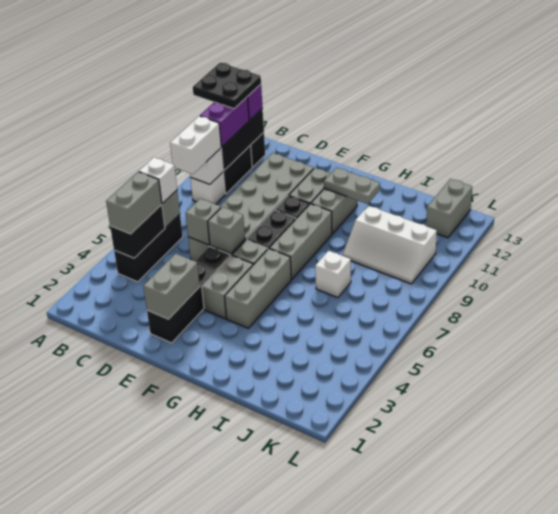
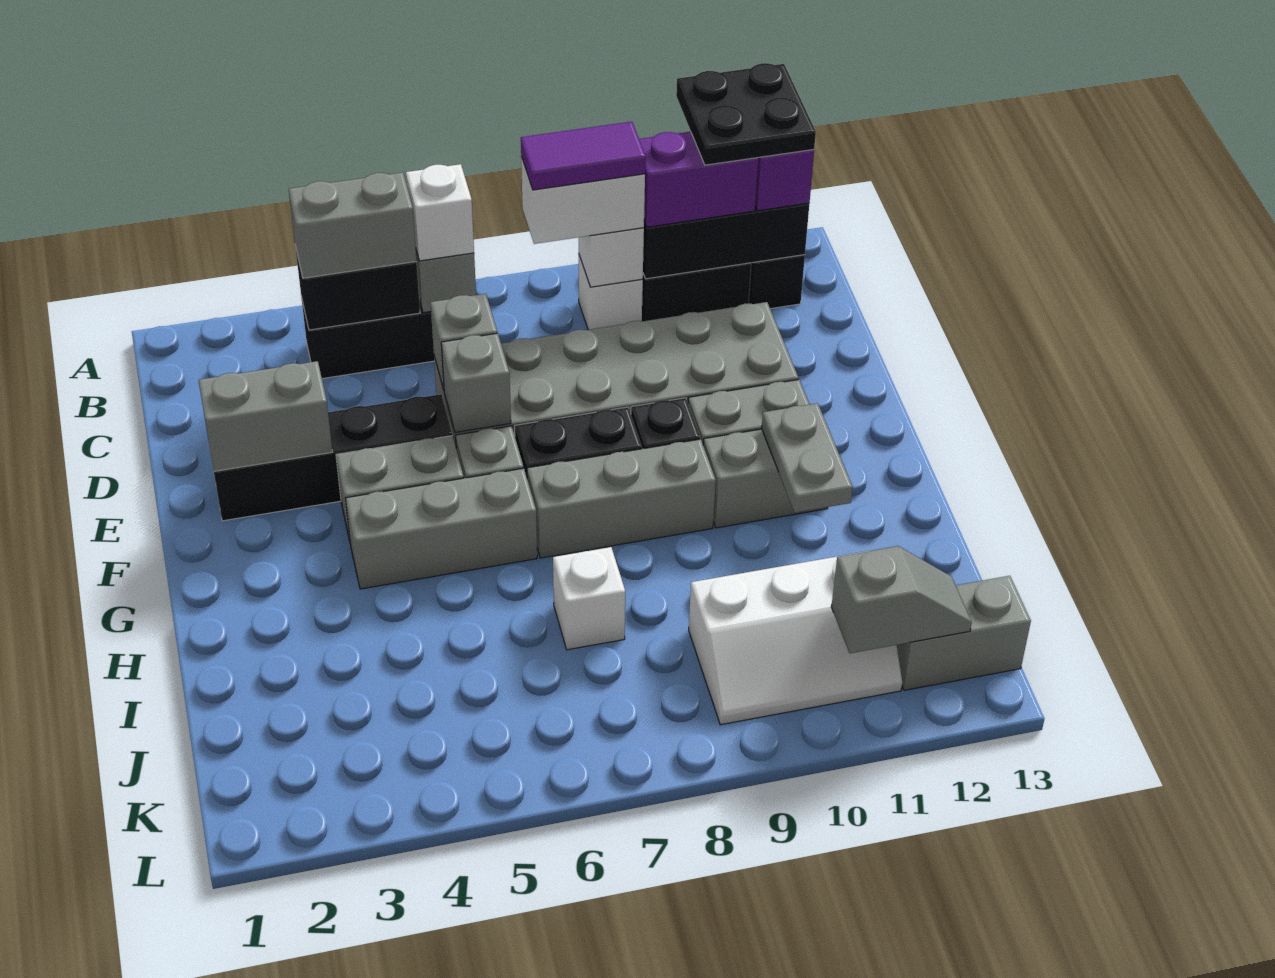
none -> purple 1x2 tile [521,122,646,190]
white 2x3 slope [343,206,437,284] -> white 2x3 slope turned to [689,551,902,725]
none -> grey 1x2 slope [831,546,972,653]

